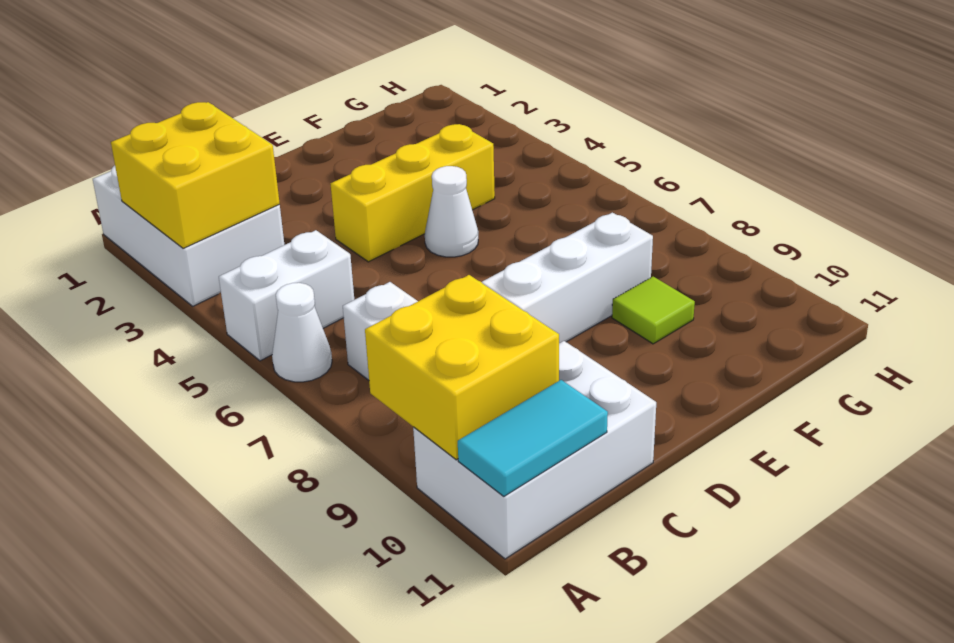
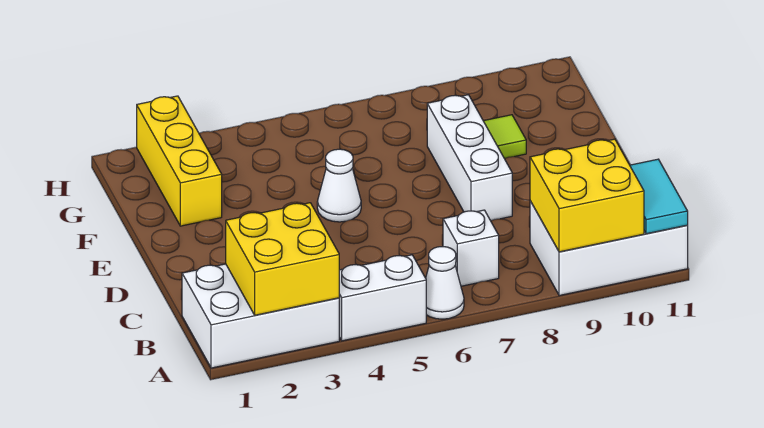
white 1x2 brick [219,230,354,361] -> white 1x2 brick turned to [339,255,426,341]
white 2x3 brick [413,341,656,559] -> white 2x3 brick turned to [530,201,688,296]
yellow 1x3 brick [331,124,495,262] -> yellow 1x3 brick moved to [137,96,222,226]

